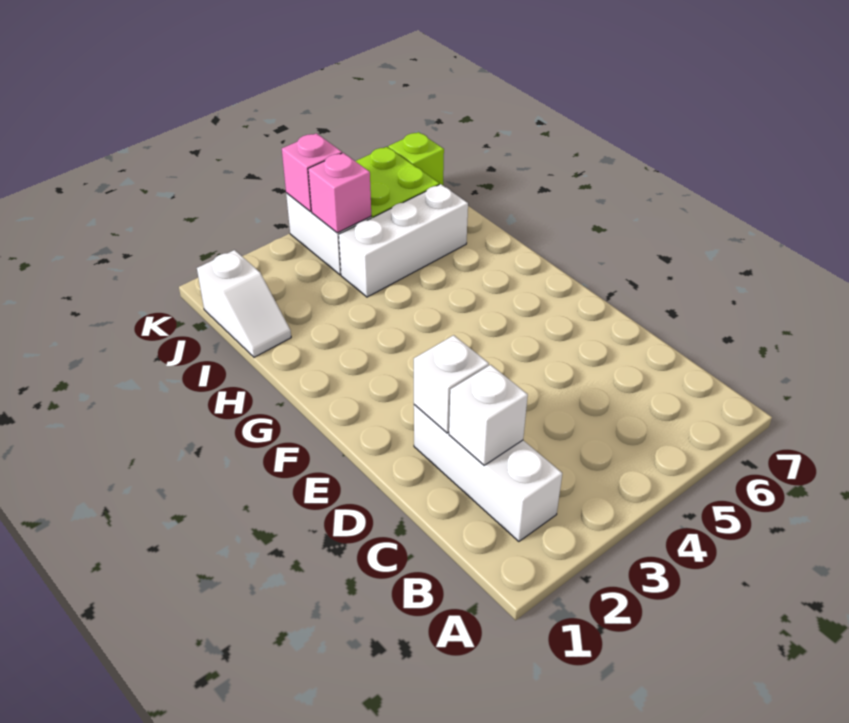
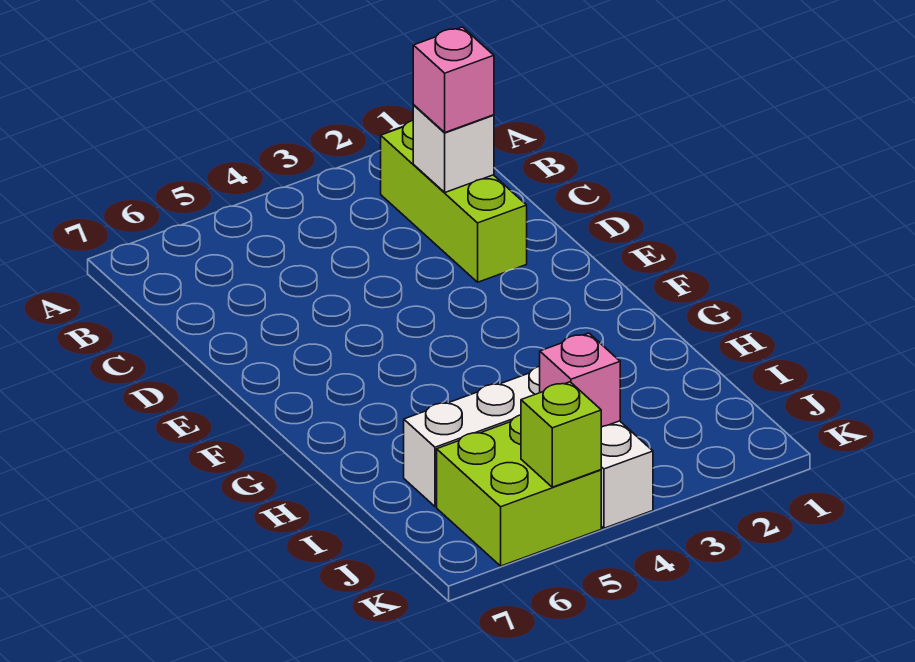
white 1x3 brick [414,405,562,541] -> lime 1x3 brick [381,121,527,282]
white 1x1 brick [414,335,489,433] -> none
white 1x2 slope [197,250,291,357] -> none
pink 1x1 brick [282,133,342,212] -> pink 1x1 brick moved to [413,27,494,132]
lime 1x1 brick [388,132,444,185] -> lime 1x1 brick moved to [521,382,601,487]

